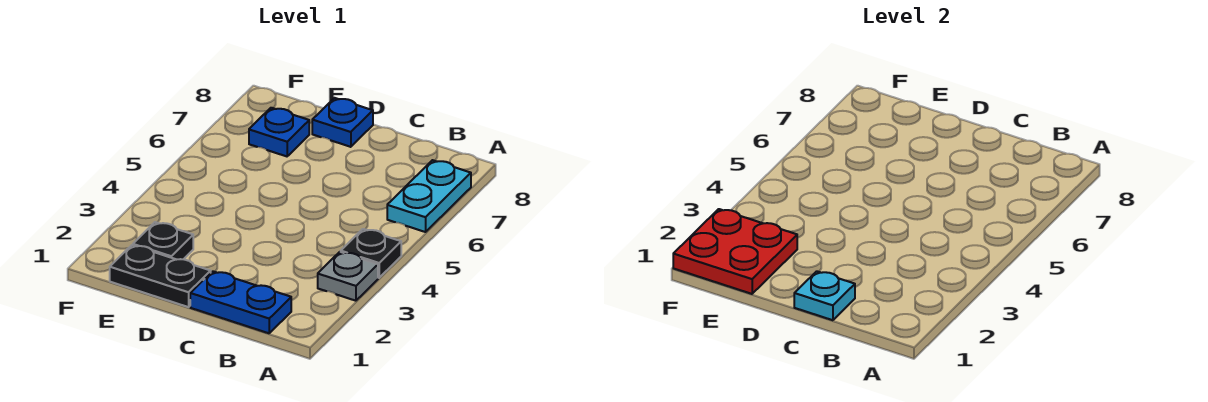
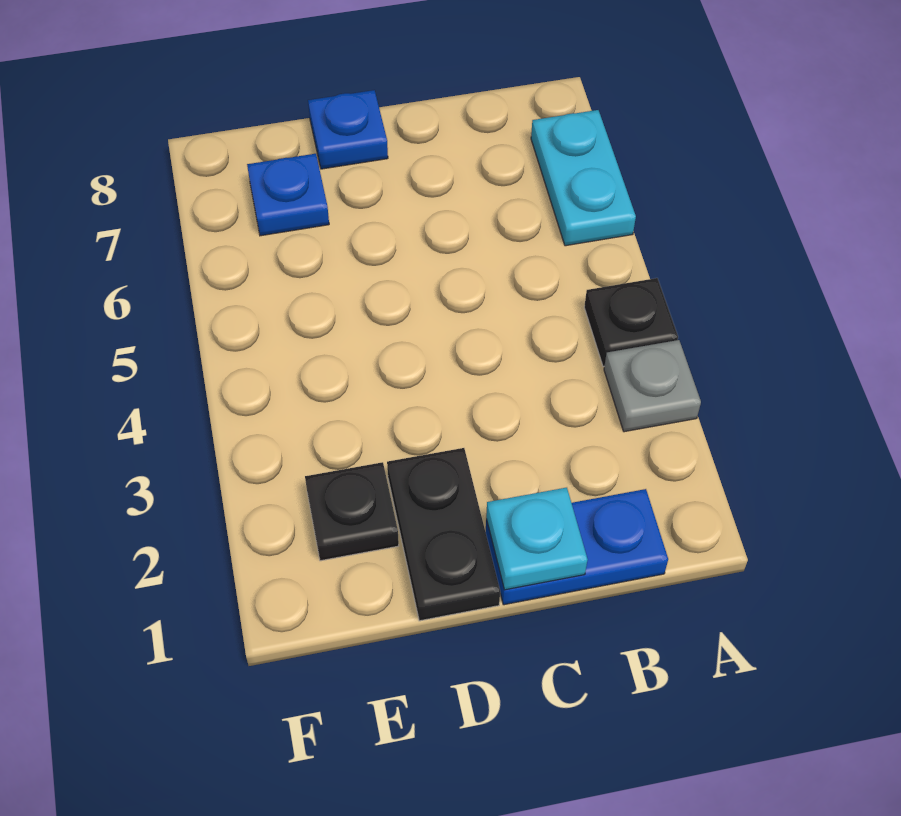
black 1x2 plate [110,245,211,307] -> black 1x2 plate turned to [387,448,500,621]
red 2x2 plate [673,209,797,294] -> none

